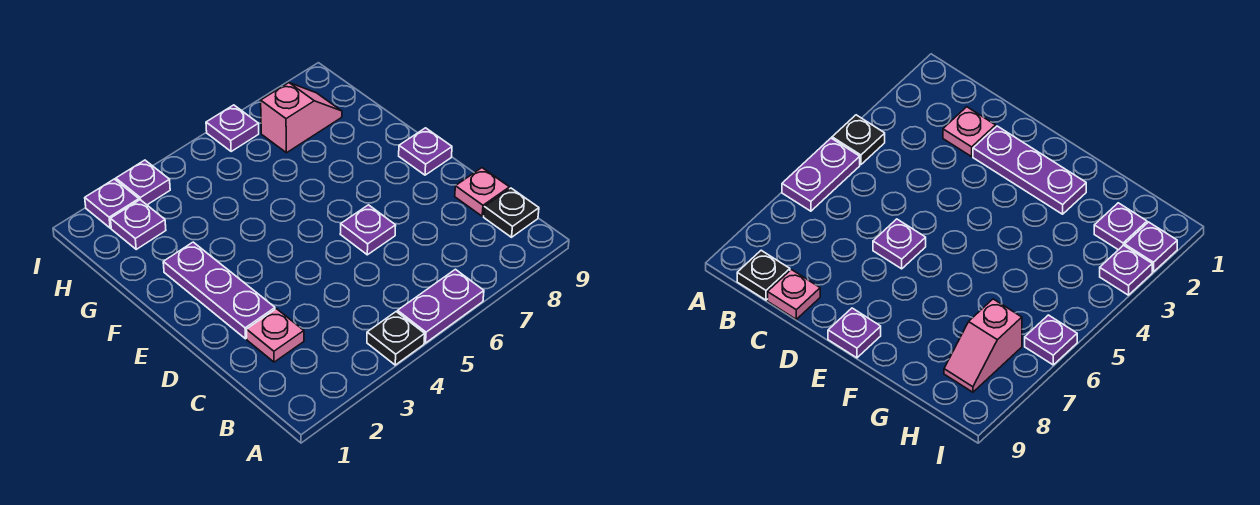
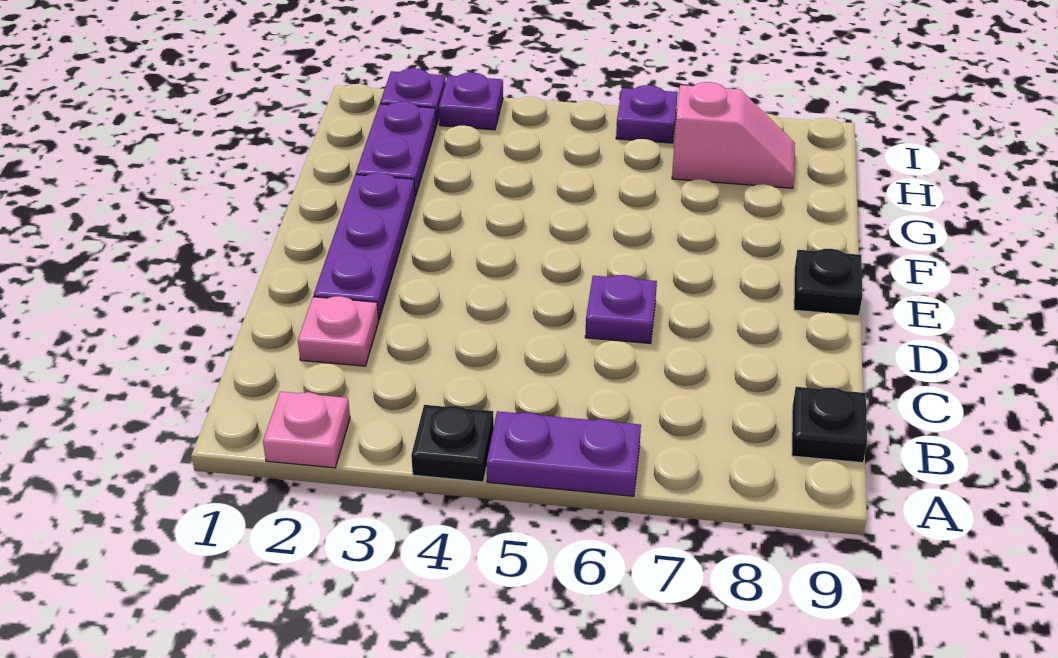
pink 1x1 plate [455,168,510,216] -> pink 1x1 plate moved to [263,392,350,468]
purple 1x1 plate [399,128,452,175] -> black 1x1 plate [794,249,863,316]
purple 1x1 plate [111,200,166,249] -> purple 1x2 plate [356,101,436,196]

